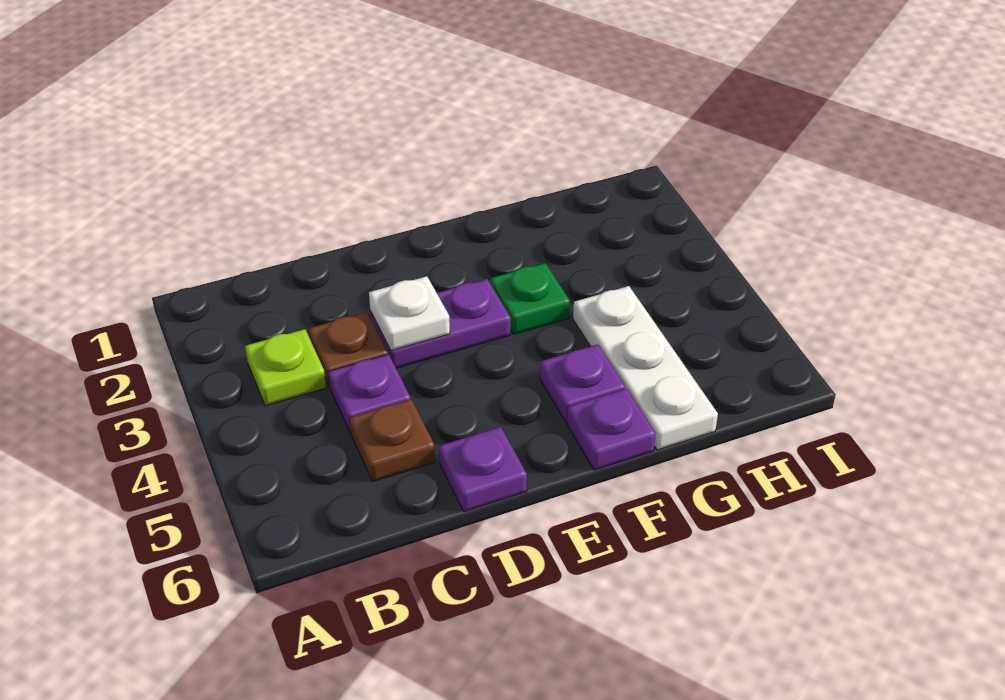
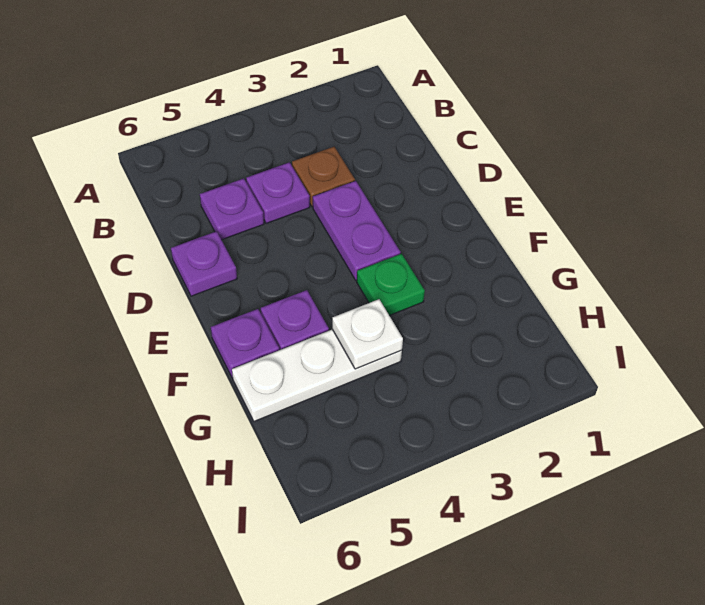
lime 1x1 plate [245,329,326,406] -> none
brown 1x1 plate [349,399,435,482] -> purple 1x1 plate [200,178,264,240]
white 1x1 plate [369,276,450,351] -> white 1x1 plate moved to [332,299,403,369]

